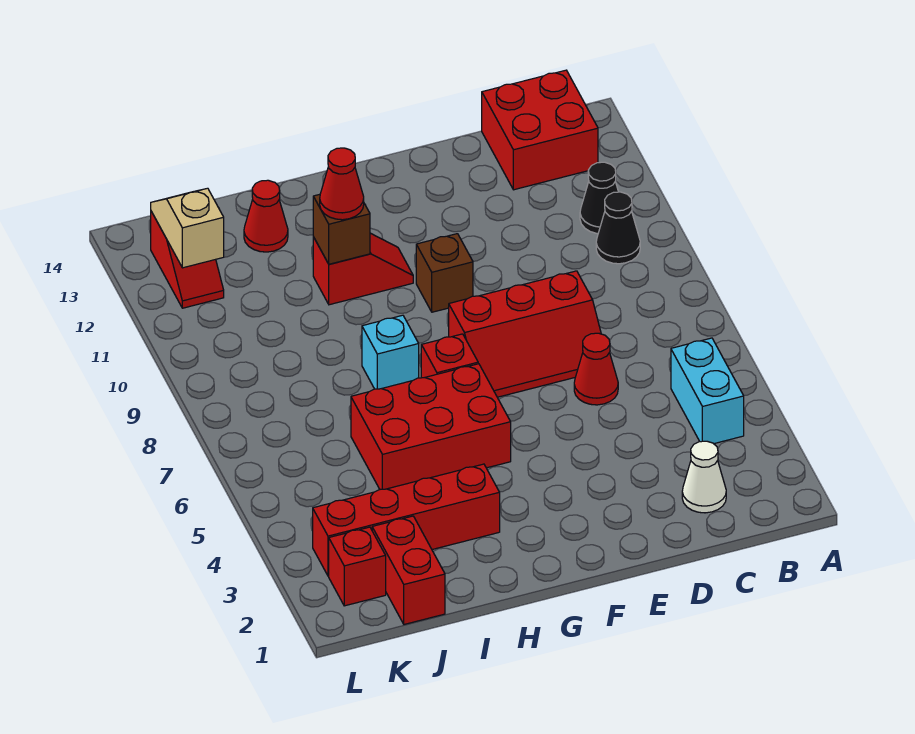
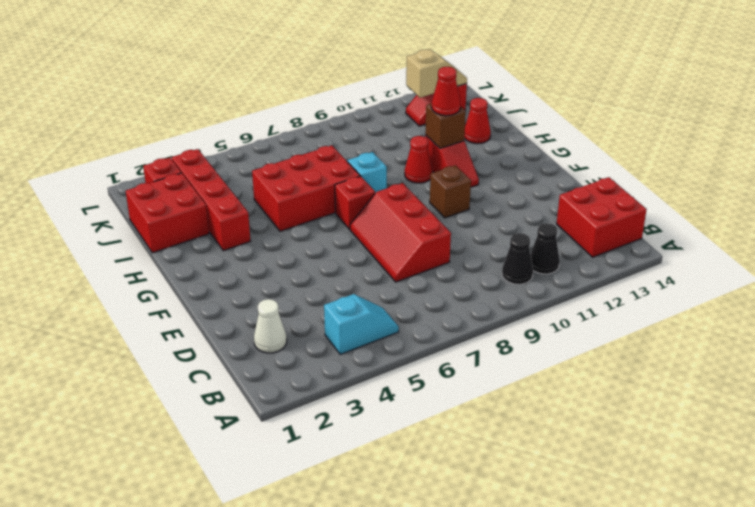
cyan 1x2 brick [671,338,744,444] -> cyan 1x2 slope [324,294,399,354]
red 1x1 cone [574,333,618,405] -> red 1x1 cone moved to [405,136,433,183]
red 2x3 brick [351,364,511,489] -> red 2x3 brick turned to [252,145,360,231]
red 1x2 brick [372,516,445,624] -> red 2x2 brick [126,173,209,253]

